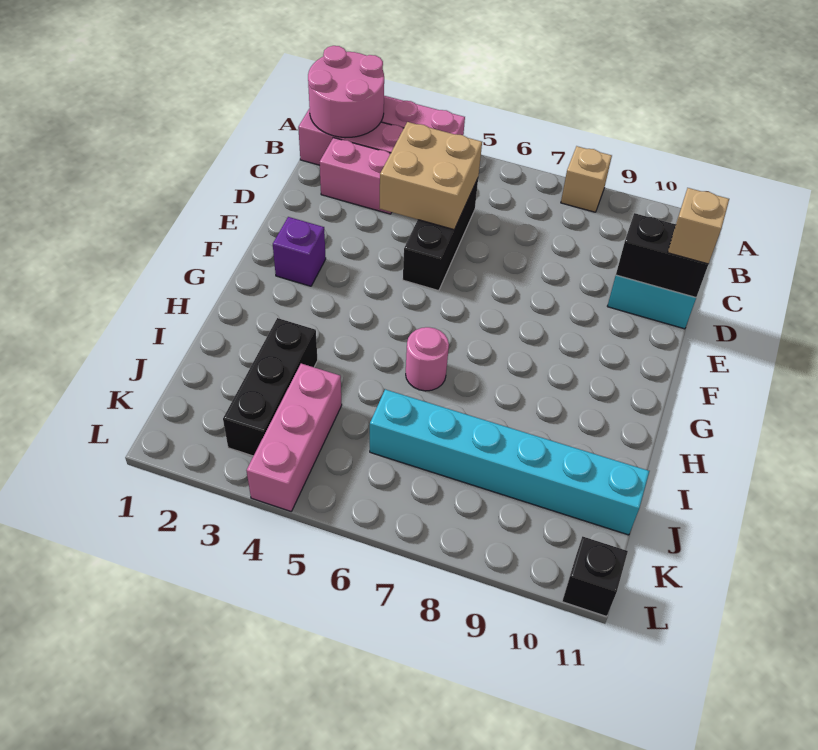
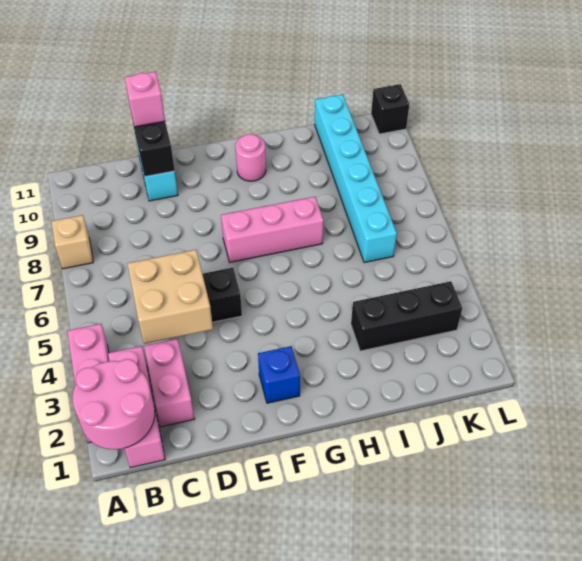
tan 1x1 brick [668,188,729,264] -> pink 1x1 brick [125,72,165,127]
purple 1x1 brick [273,217,326,286] -> blue 1x1 brick [258,346,300,403]
pink 1x1 round brick [406,327,449,391] -> pink 1x1 round brick moved to [235,134,266,181]
pink 1x3 brick [246,364,342,511] -> pink 1x3 brick moved to [221,197,323,262]

